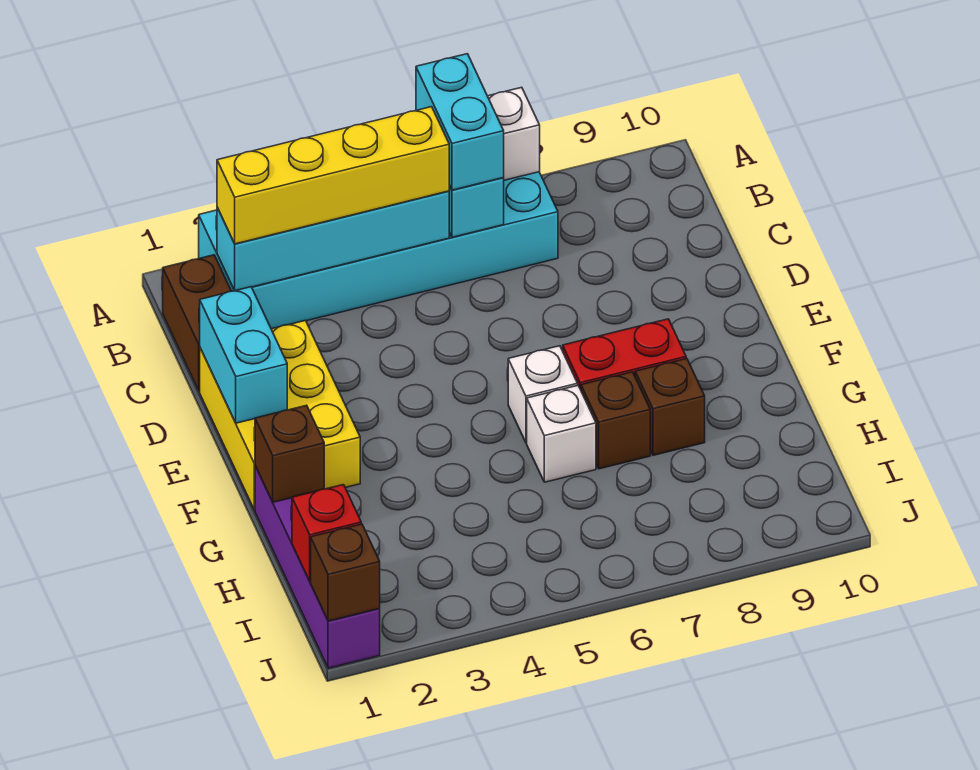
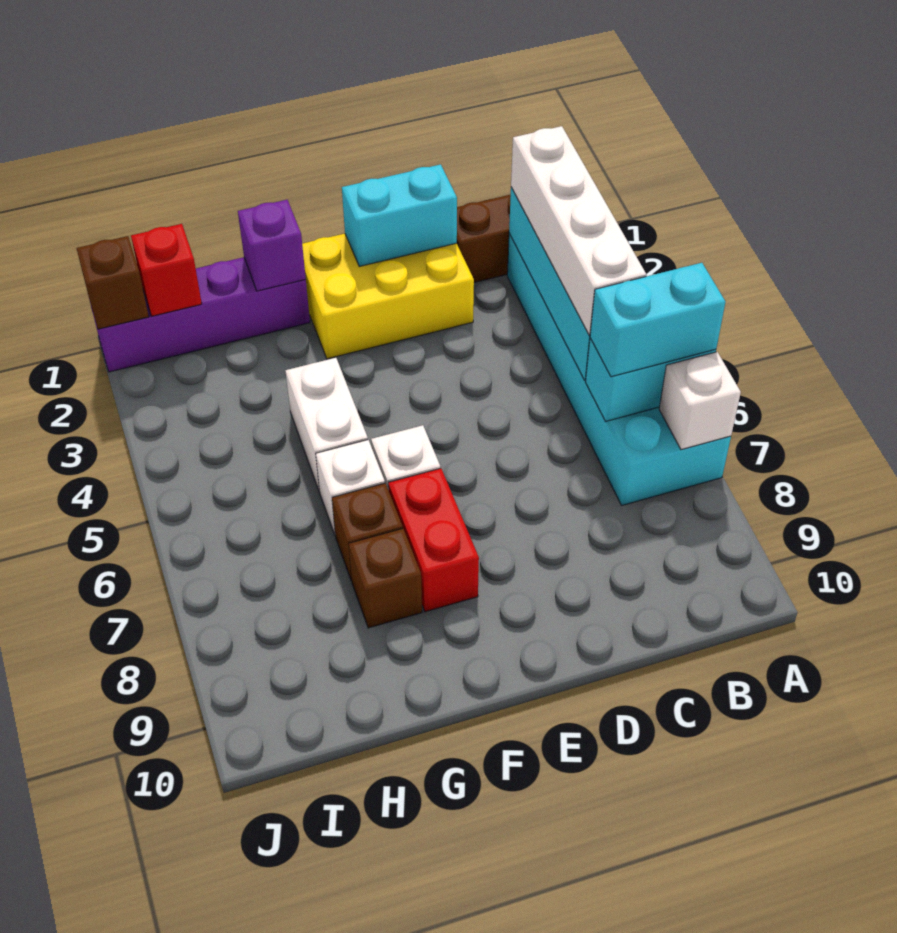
yellow 1x4 brick [217,107,449,244] -> white 1x4 brick [511,126,646,335]
brown 1x1 brick [255,405,324,502] -> purple 1x1 brick [238,200,306,291]
none -> white 1x2 brick [285,358,368,492]

